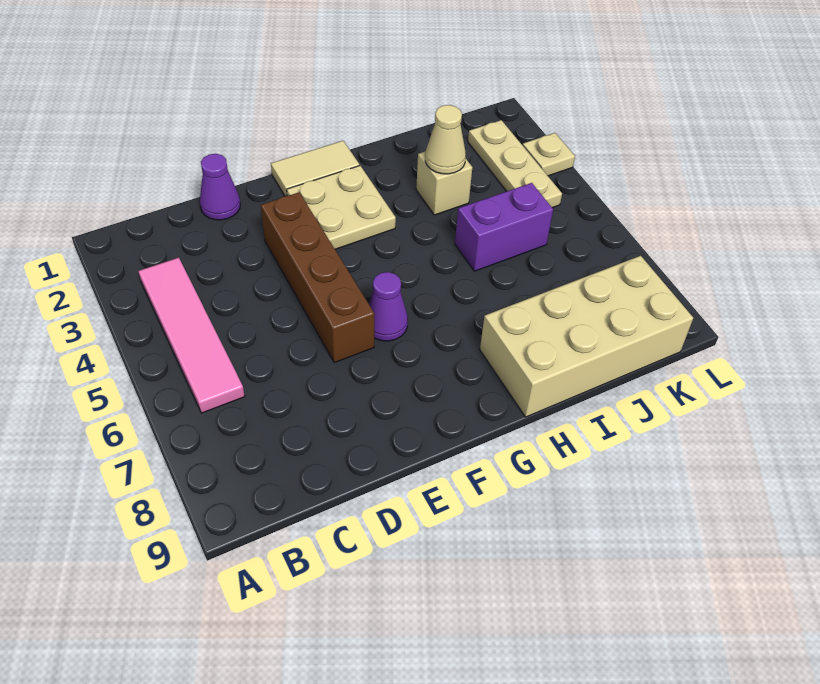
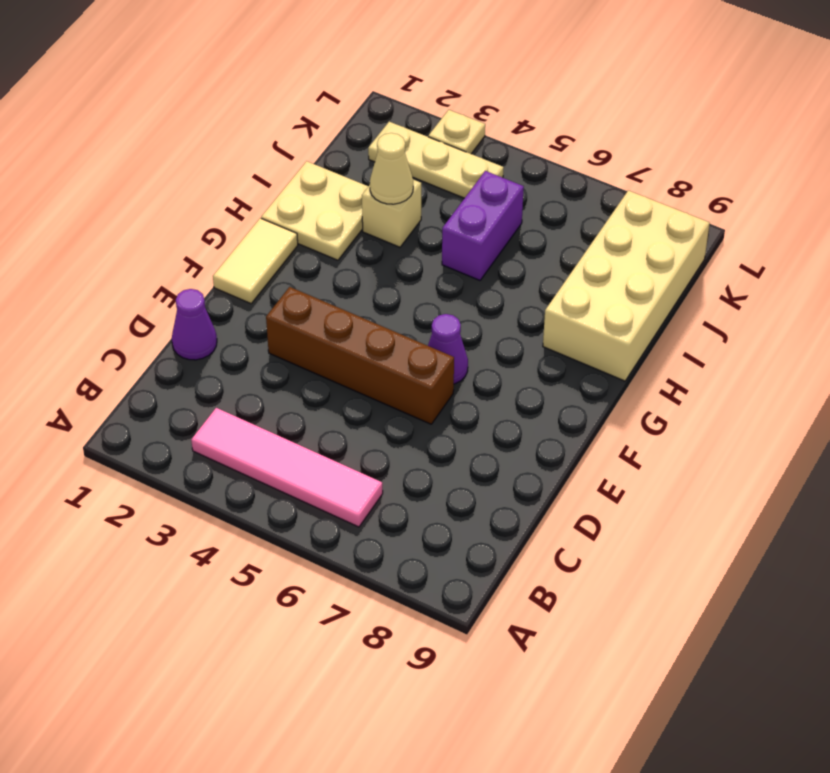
tan 2x2 plate [287,166,396,249] -> tan 2x2 plate moved to [261,161,368,260]

